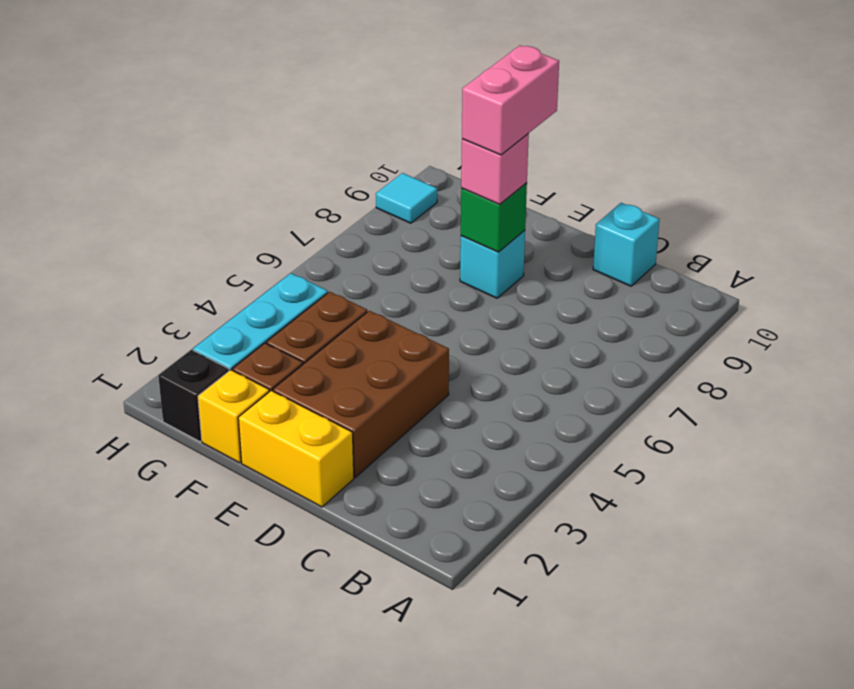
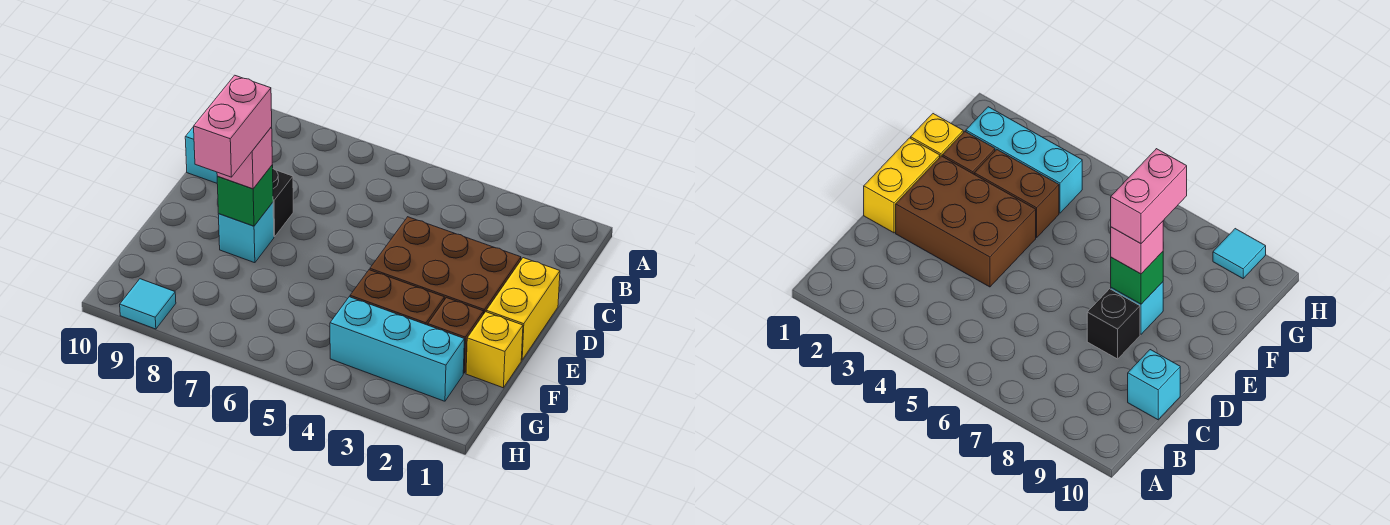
pink 1x2 brick [462,46,559,155] -> pink 1x2 brick turned to [194,75,272,177]
black 1x1 brick [158,350,229,442] -> black 1x1 brick moved to [273,169,293,237]

